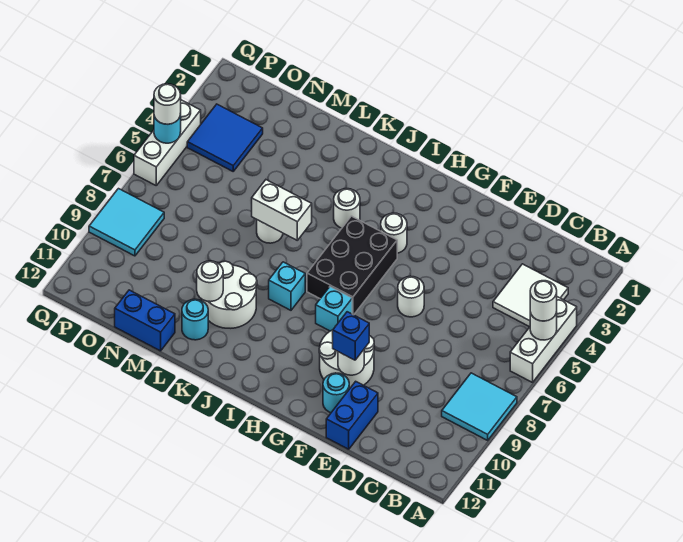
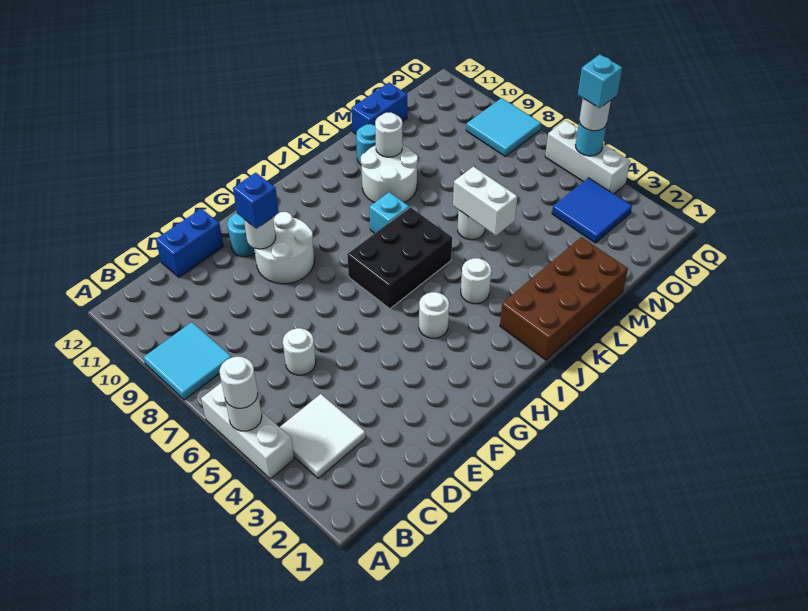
blue 1x2 brick [326,381,378,449] -> blue 1x2 brick turned to [156,209,223,277]
white 1x1 round brick [398,276,424,317] -> white 1x1 round brick moved to [283,328,316,375]
black 2x3 brick [307,216,397,315] -> black 2x3 brick turned to [347,207,452,309]
cyan 1x1 brick [316,287,352,331] -> cyan 1x1 brick moved to [578,54,622,108]
none -> brown 2x4 brick [500,237,628,360]
white 1x2 brick [252,180,312,240] -> white 1x2 brick turned to [453,167,517,235]

